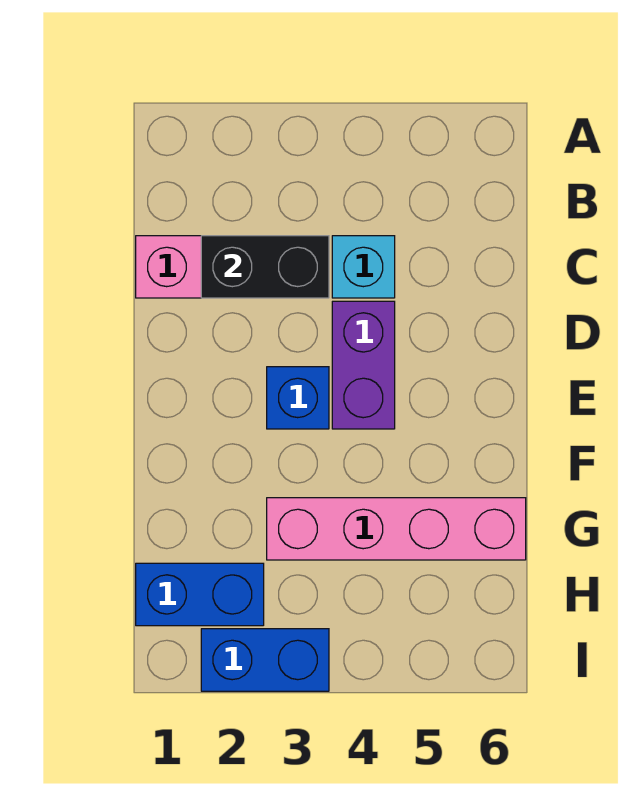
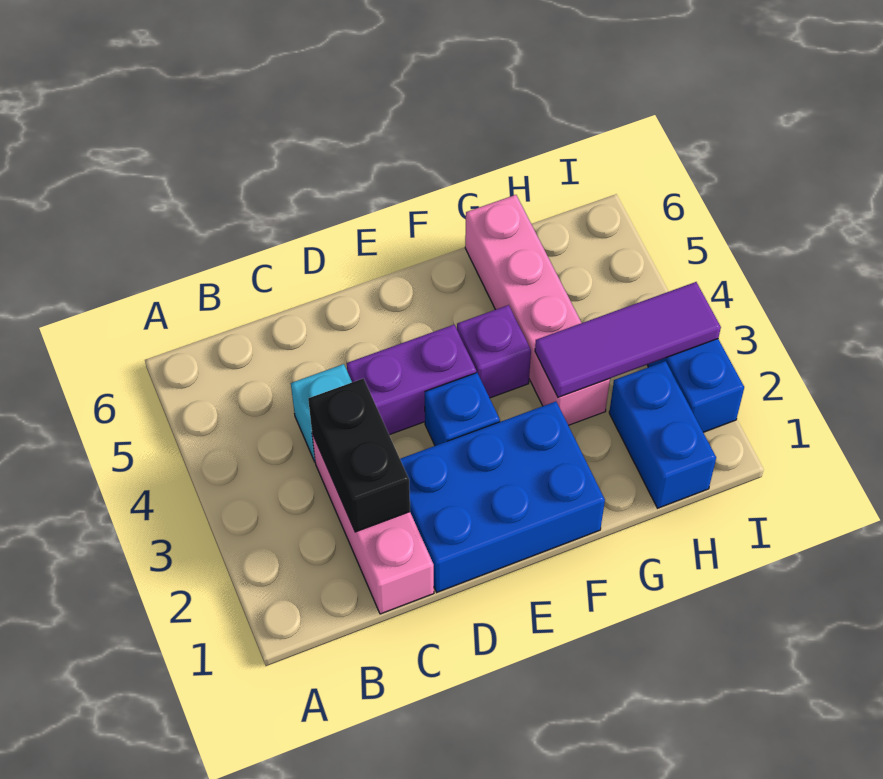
none -> blue 2x3 brick [400,402,605,592]
none -> purple 1x1 brick [457,305,531,398]
none -> purple 1x3 tile [535,282,721,397]

